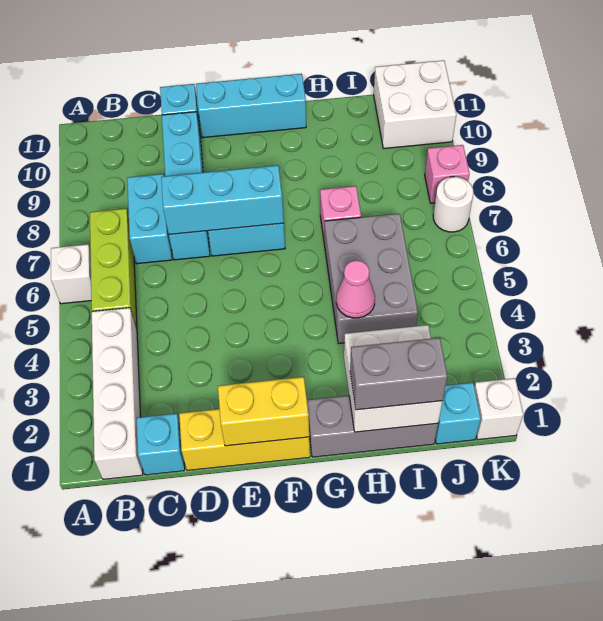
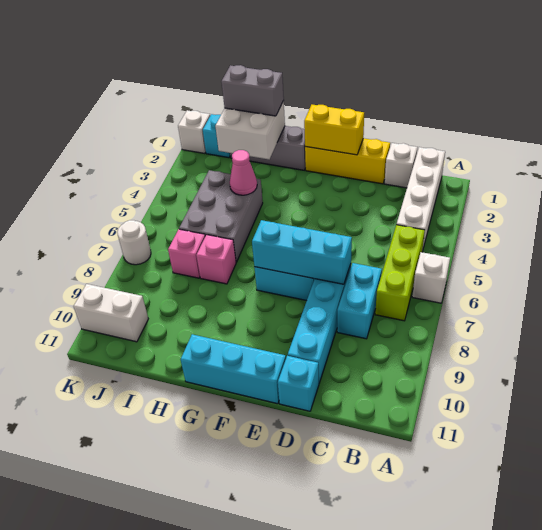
cyan 1x1 brick [137,413,185,475] -> white 1x1 brick [384,143,418,188]
white 2x2 brick [374,60,456,149] -> white 1x2 brick [74,284,148,342]
pink 1x1 brick [425,145,470,203] -> pink 1x1 brick moved to [168,229,205,278]

